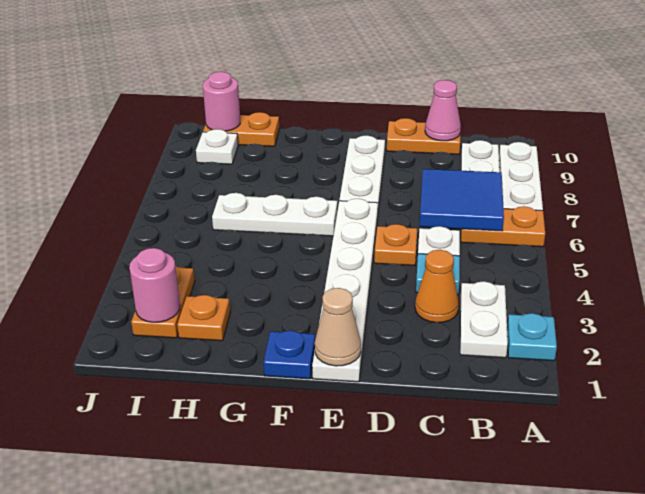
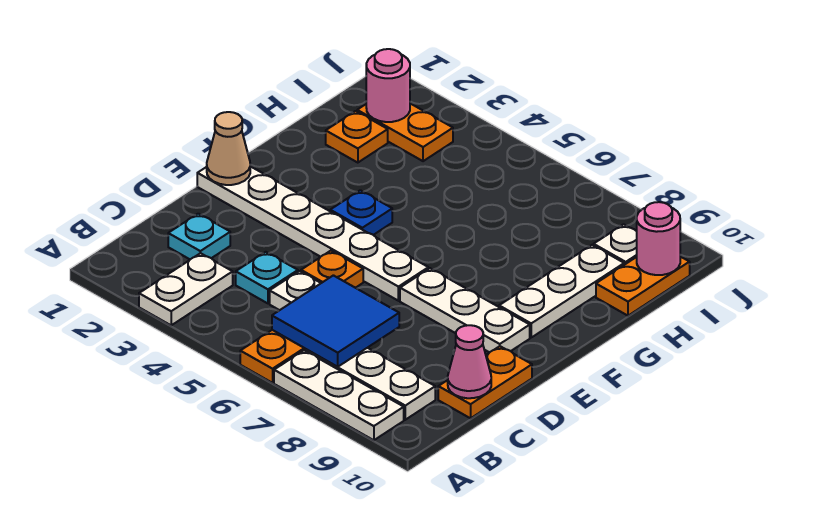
cyan 1x1 plate [507,313,557,361] -> cyan 1x1 plate moved to [168,214,230,259]
white 1x2 plate [460,281,508,358] -> white 1x2 plate turned to [139,253,233,325]
orange 1x1 cone [415,250,459,323] -> none
blue 1x1 plate [264,331,315,379] -> blue 1x1 plate moved to [330,190,392,235]
white 1x3 plate [212,193,337,236] -> white 1x3 plate moved to [499,245,624,337]

